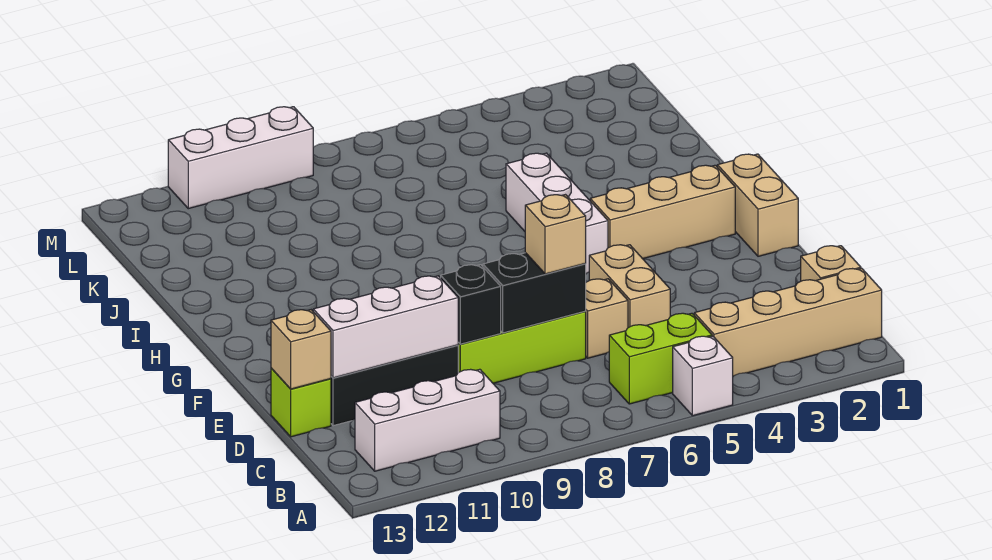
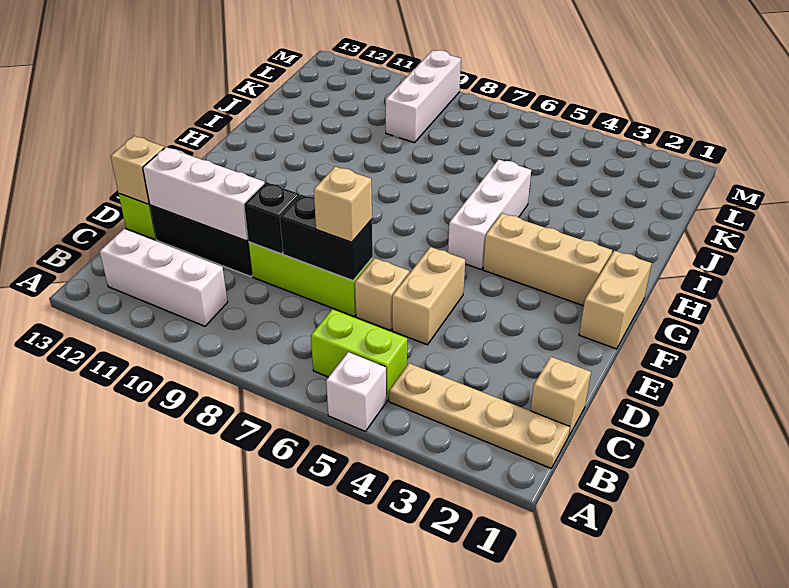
tan 1x4 brick [694,268,882,376] -> tan 1x4 plate [389,363,570,468]
white 1x3 brick [168,107,313,209] -> white 1x3 brick turned to [386,50,461,143]

